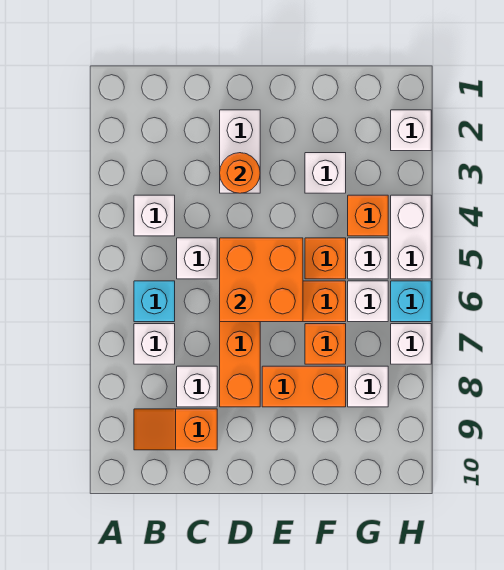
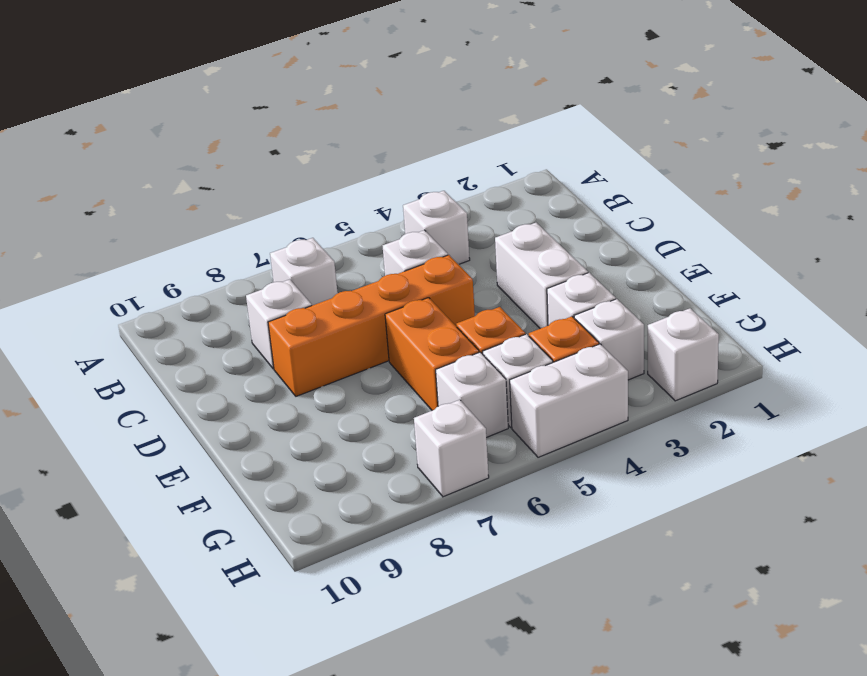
cyan 1x1 brick [134,281,175,322] -> none
orange 1x2 slope [134,409,217,450] -> none
white 1x2 brick [220,110,260,193] -> white 1x2 brick turned to [495,223,588,329]
orange 1x1 round brick [220,153,260,193] -> none
orange 2x2 brick [220,238,303,322] -> none
orange 1x2 brick [262,366,346,407] -> none
orange 1x1 brick [305,324,346,364] -> none
white 1x1 brick [348,366,388,407] -> white 1x1 brick moved to [574,299,644,380]
cyan 1x1 brick [391,281,431,322] -> none

